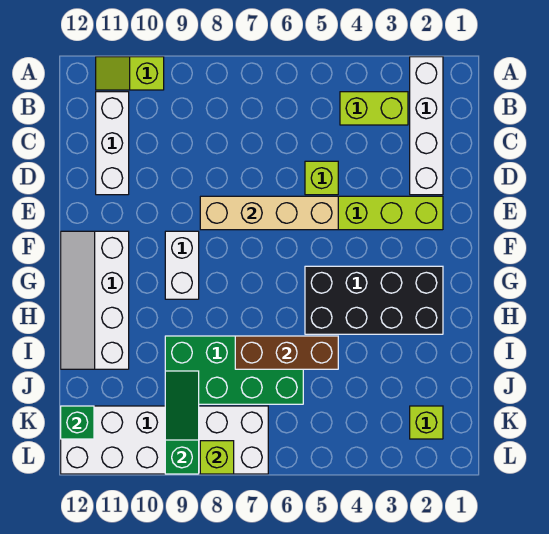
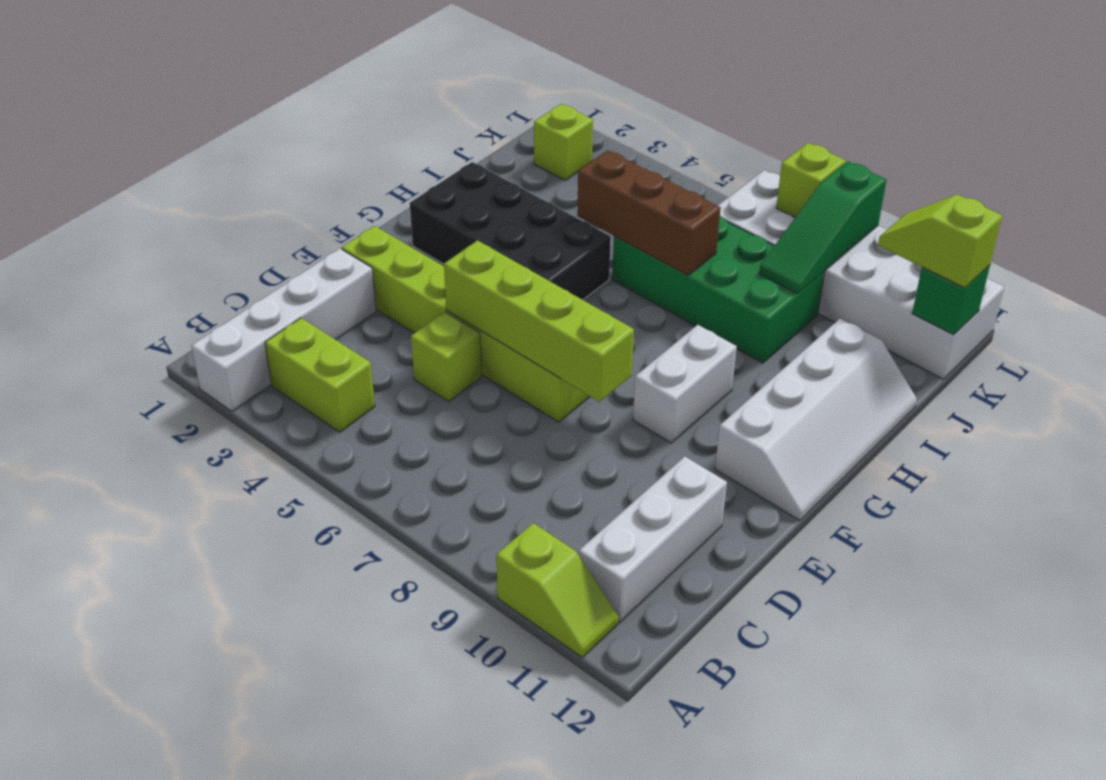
tan 1x4 brick [200,196,338,230] -> lime 1x4 brick [444,240,634,402]
none -> lime 1x2 slope [878,195,1002,288]

